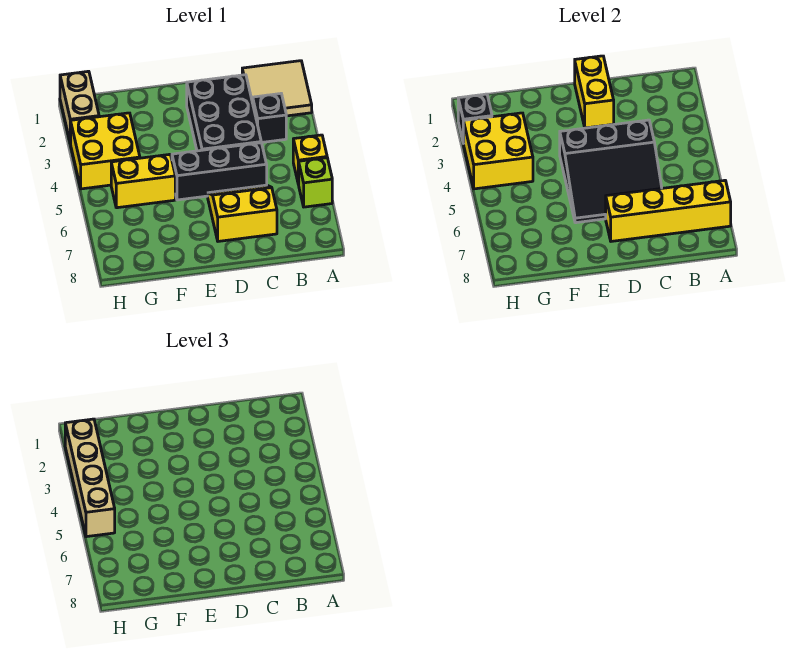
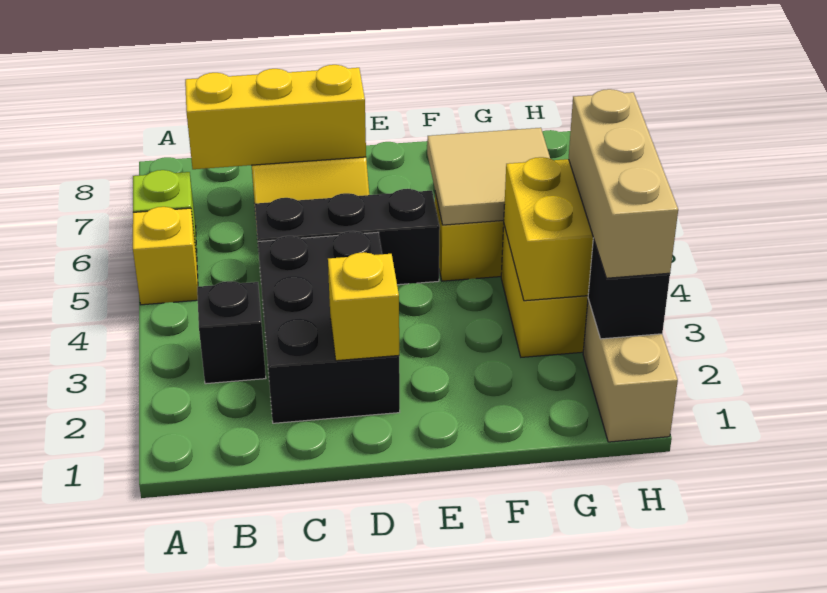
tan 2x2 tile [242,61,312,116] -> tan 2x2 tile moved to [427,128,550,225]
yellow 1x4 brick [606,180,731,241] -> yellow 1x3 brick [185,65,366,169]
black 3x3 slope [560,120,662,223] -> none
yellow 1x2 brick [575,56,614,128] -> yellow 1x1 brick [328,252,399,361]
tan 1x4 brick [65,419,115,537] -> tan 1x3 brick [569,89,678,278]

